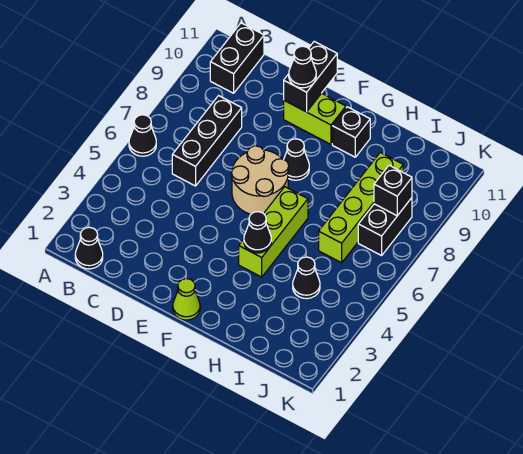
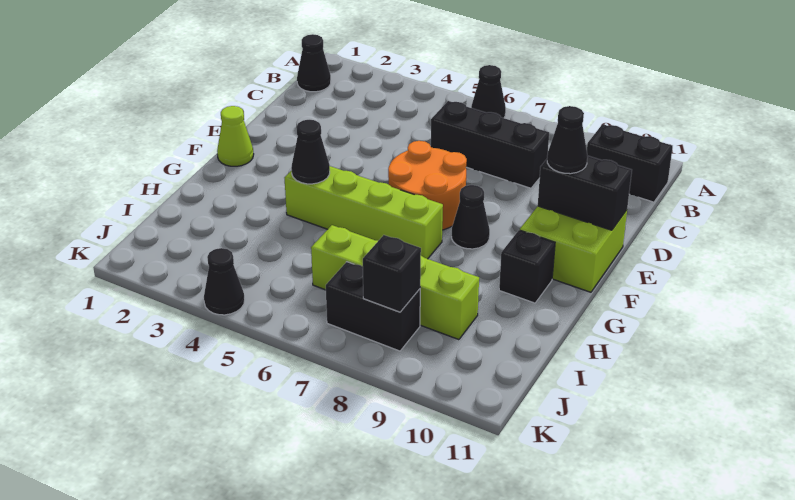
tan 2x2 round brick [231,146,289,214] -> orange 2x2 round brick [388,141,467,230]
lime 1x2 brick [284,93,346,144] -> lime 2x2 brick [520,206,627,292]
lime 1x3 brick [239,187,308,277] -> lime 1x4 brick [284,166,443,259]
black 1x1 cone [293,257,320,299] -> black 1x1 cone moved to [204,248,245,315]

